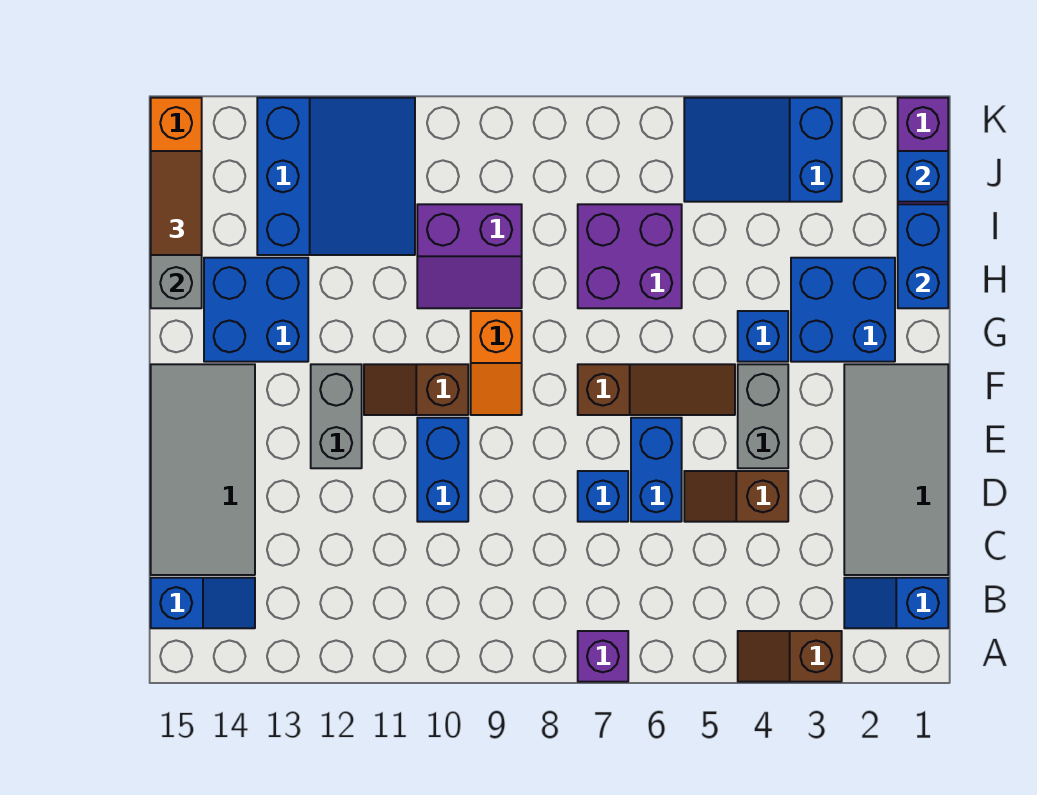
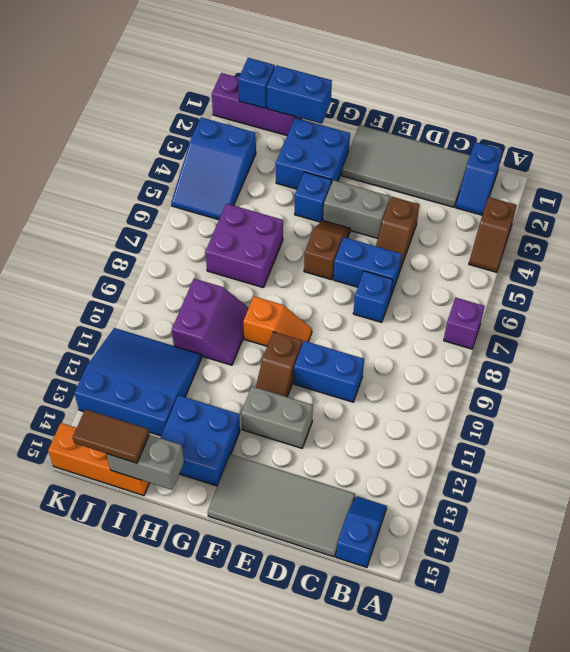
brown 1x3 slope [578,364,735,415] -> brown 1x2 slope [304,221,350,280]

